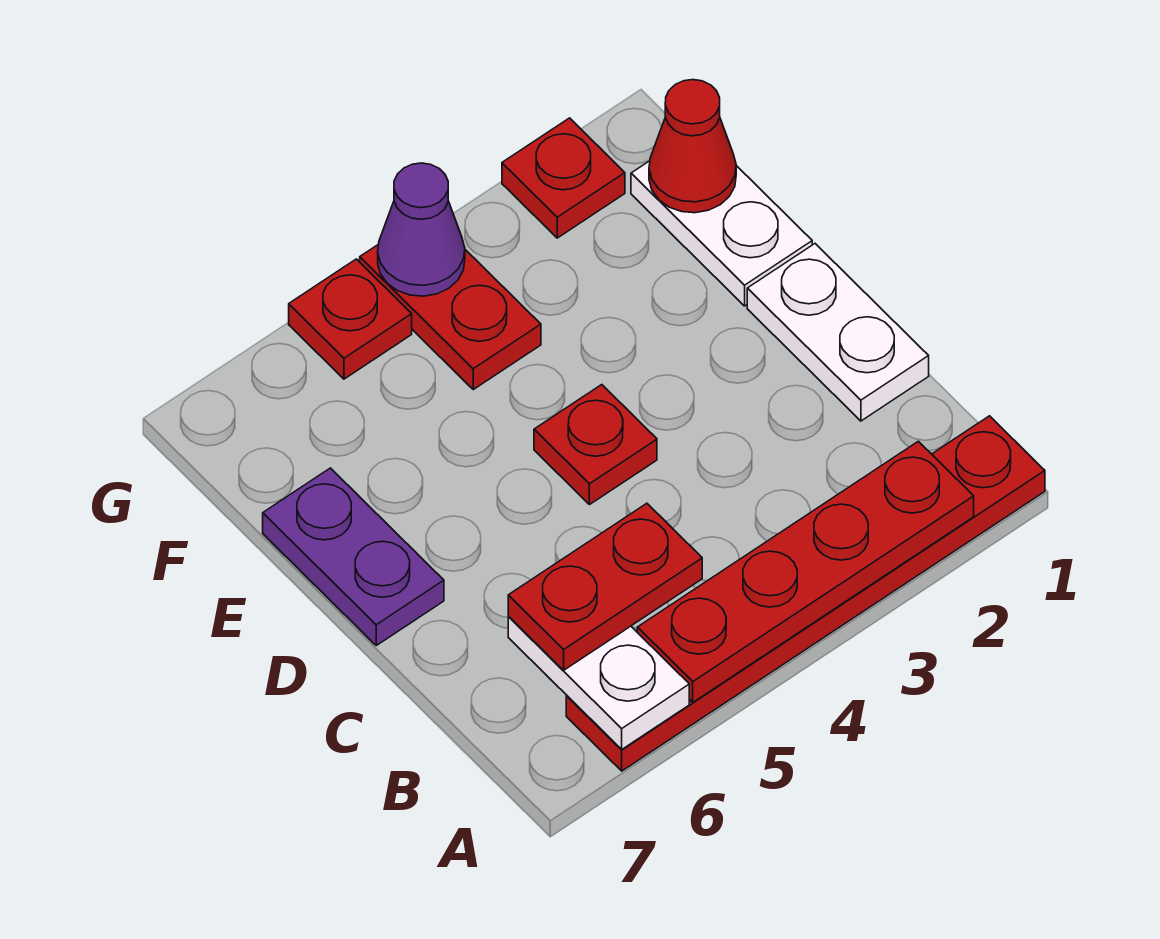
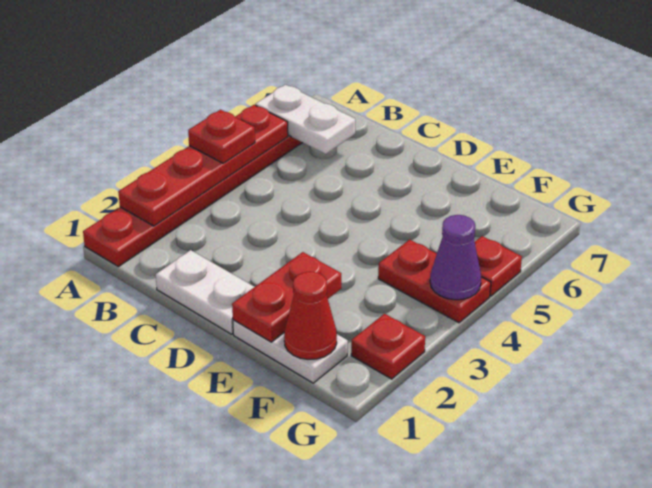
red 1x2 plate [508,503,702,670] -> red 1x2 plate moved to [232,252,341,342]
red 1x1 plate [534,385,657,505] -> red 1x1 plate moved to [188,110,255,163]
purple 1x2 plate [263,468,444,645] -> none

